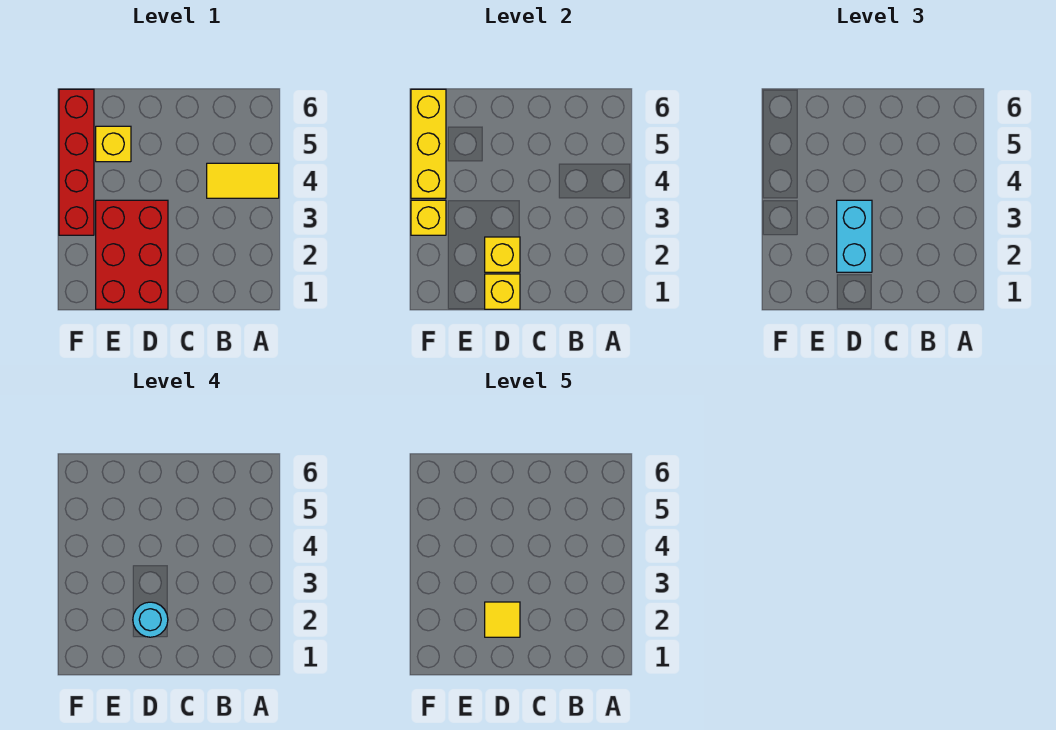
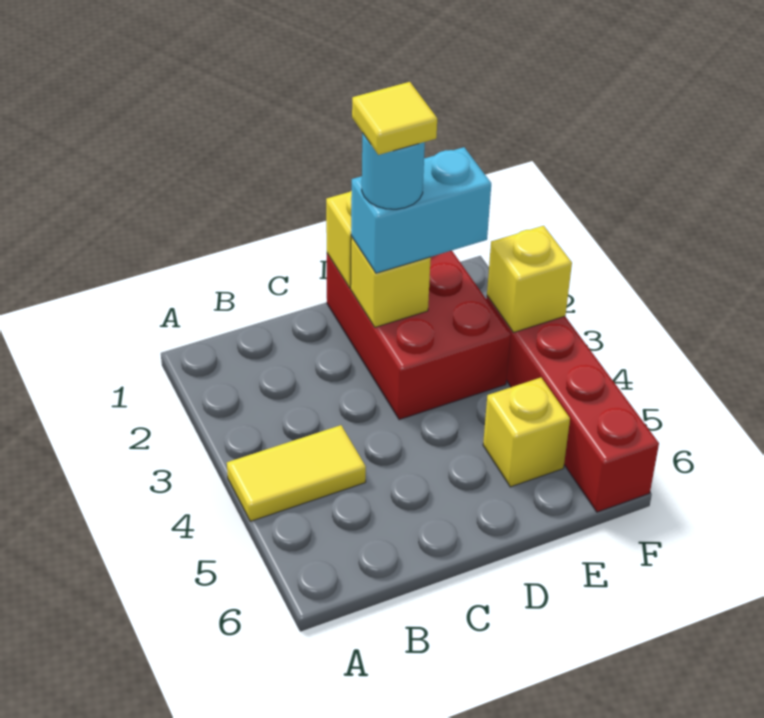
cyan 1x2 brick [837,200,872,272] -> cyan 1x2 brick turned to [351,147,491,273]
yellow 1x3 brick [411,89,446,198] -> none

